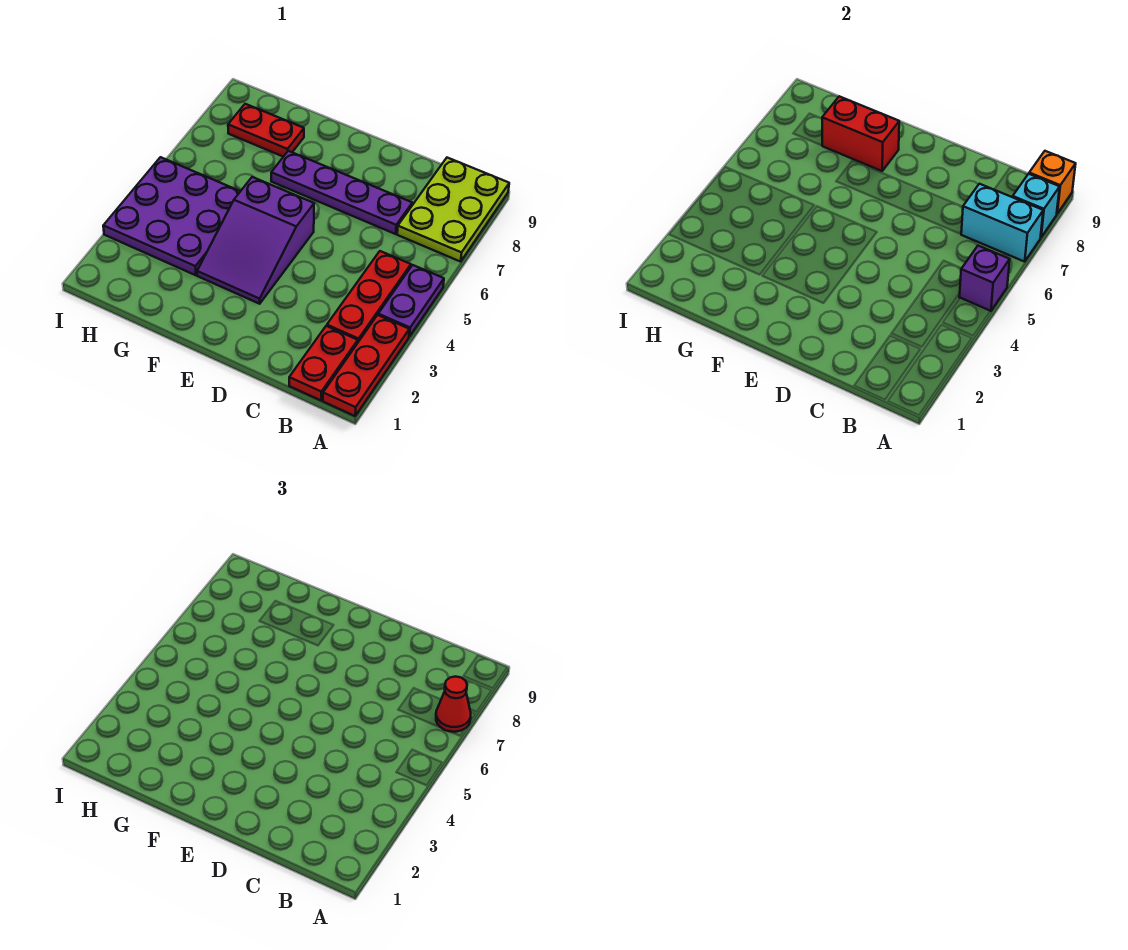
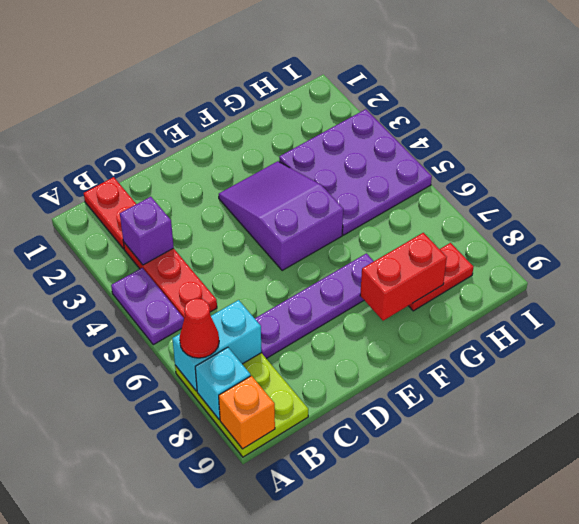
red 1x3 plate [323,315,409,416] -> none
purple 1x1 brick [959,246,1010,311] -> purple 1x1 brick moved to [120,197,174,265]

